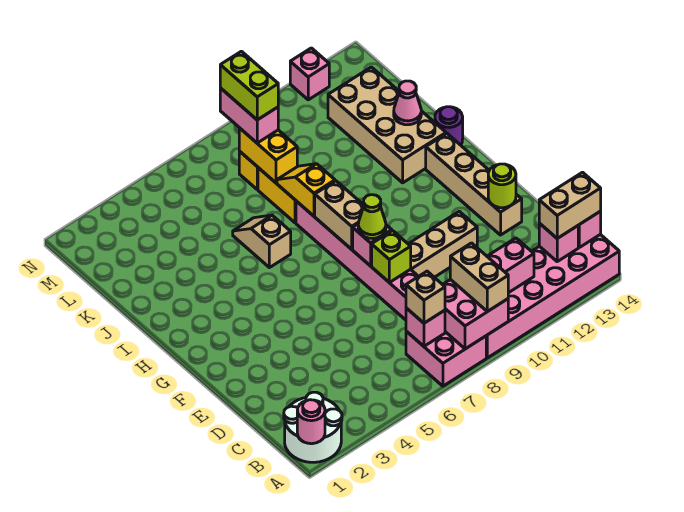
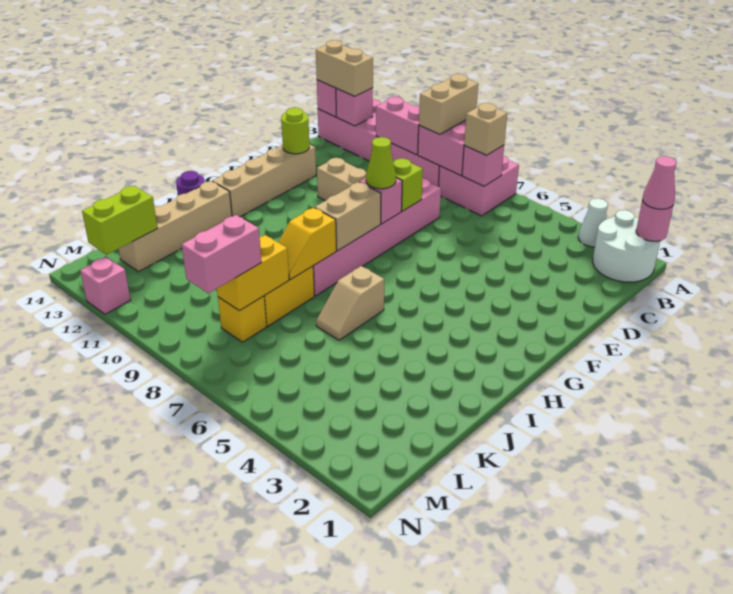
none -> white 1x1 cone [578,198,608,247]
tan 2x4 brick [328,67,446,183] -> tan 1x4 brick [119,181,232,272]
pink 1x1 cone [394,81,421,125] -> pink 1x1 cone moved to [642,156,677,209]
lime 1x2 brick [220,51,278,120] -> lime 1x2 brick moved to [82,186,158,255]

